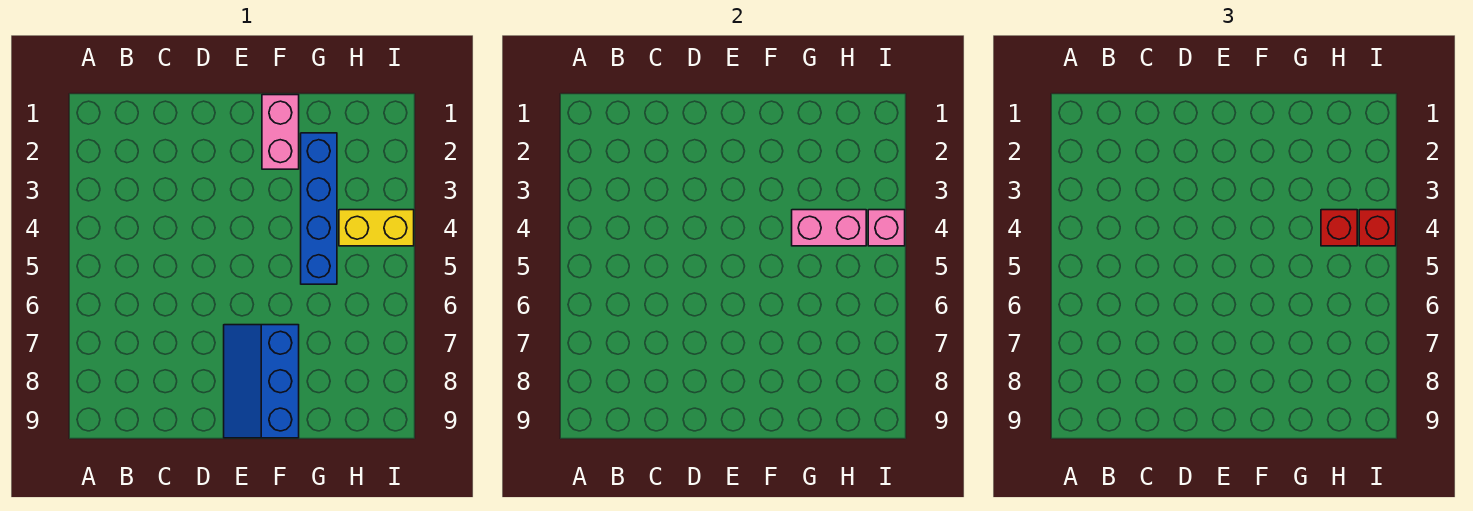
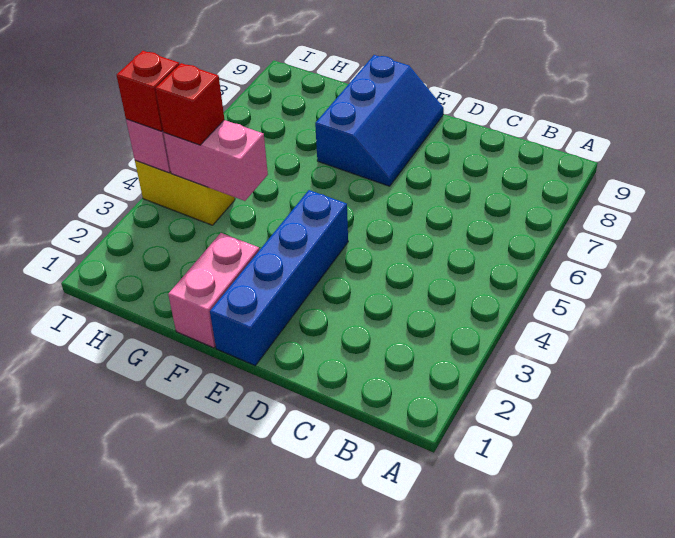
blue 1x4 brick [301,133,337,284] -> blue 1x4 brick moved to [210,190,348,366]

